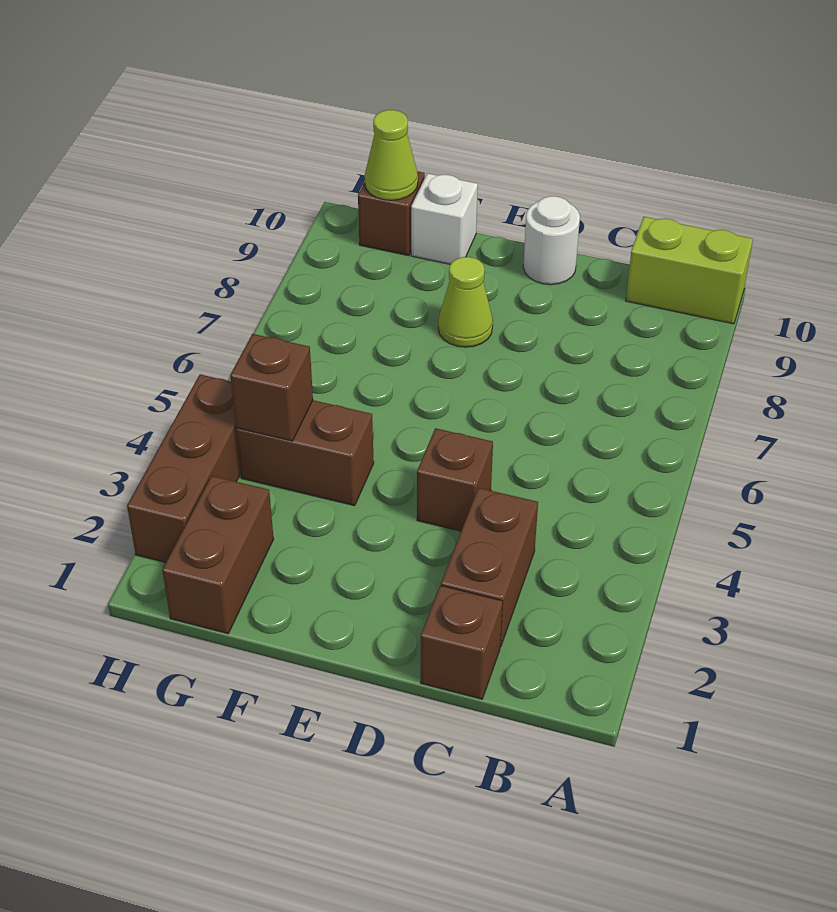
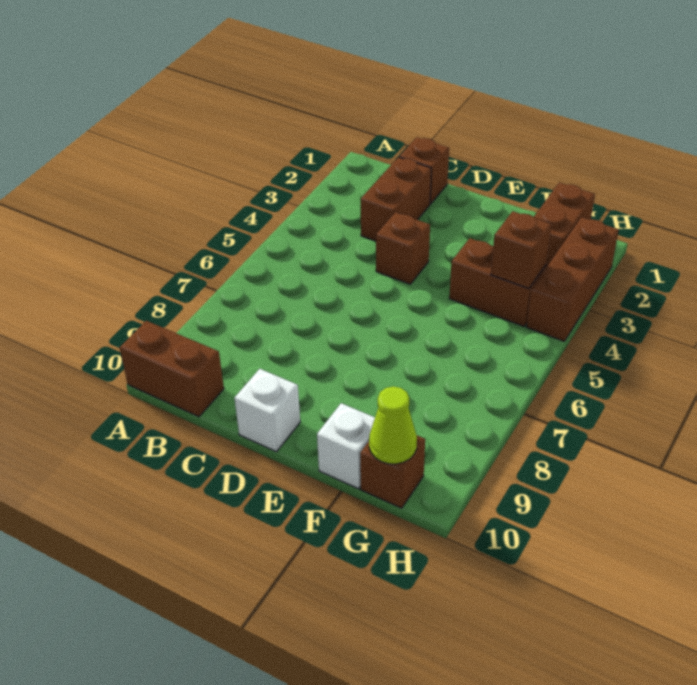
lime 1x2 brick [626,217,753,324] -> brown 1x2 brick [120,321,224,417]
white 1x1 round brick [523,196,580,285] -> white 1x1 brick [234,369,300,452]
lime 1x1 cone [438,257,493,347] -> none

